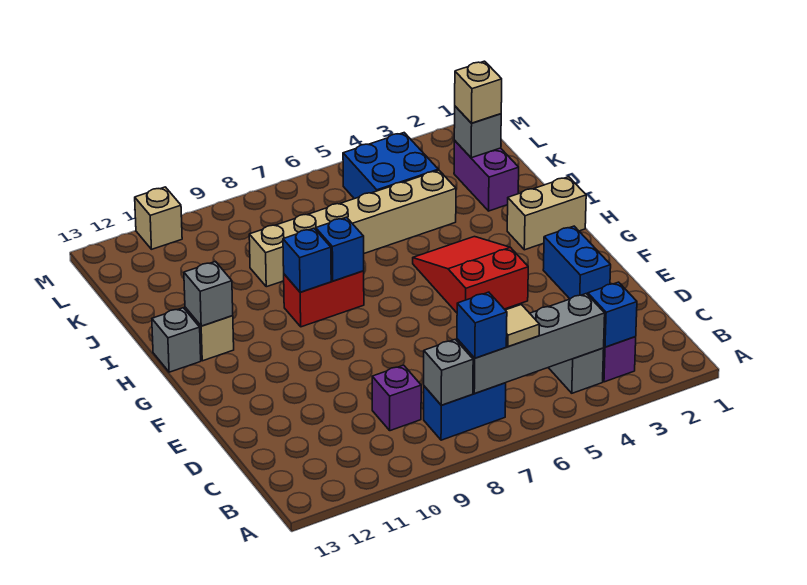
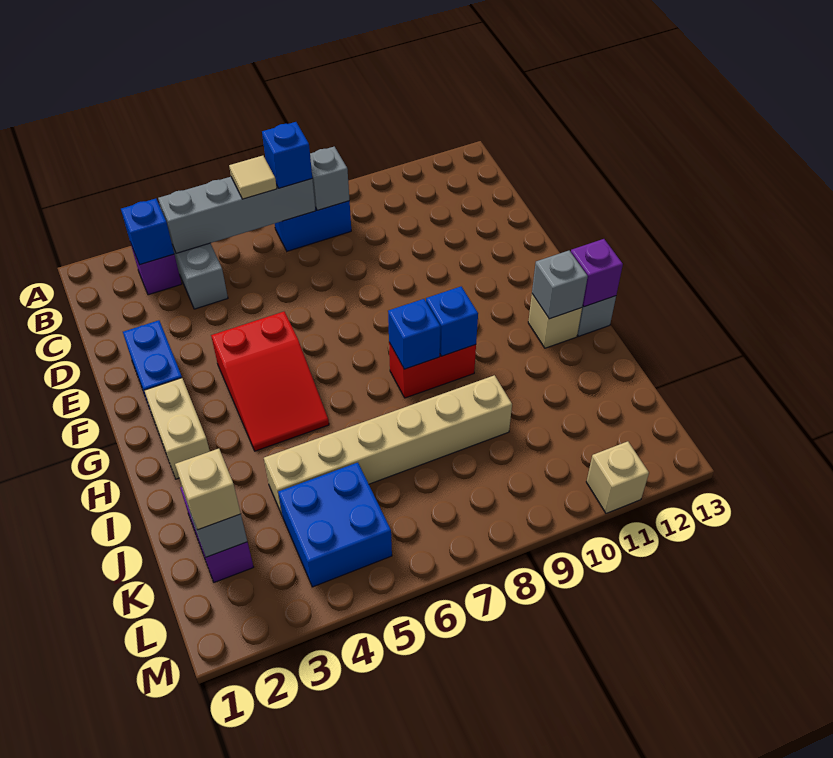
purple 1x1 brick [372,365,421,431] -> purple 1x1 brick moved to [571,239,623,307]
tan 1x2 brick [507,177,586,250] -> tan 1x2 brick turned to [144,378,210,479]

